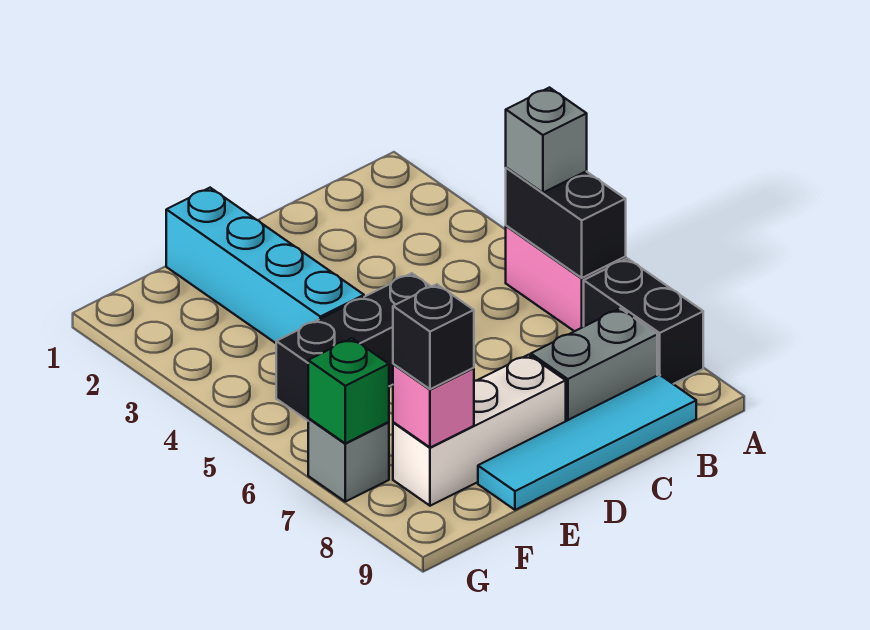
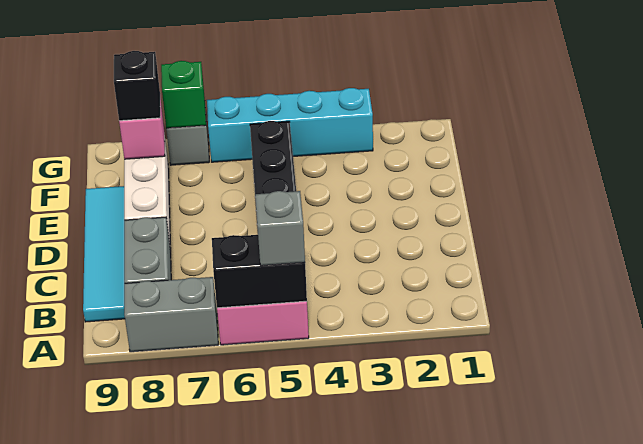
black 1x2 brick [584,258,703,384] -> grey 1x2 brick [124,277,218,352]
cyan 1x4 brick [166,188,364,343] -> cyan 1x4 brick moved to [207,88,373,162]

